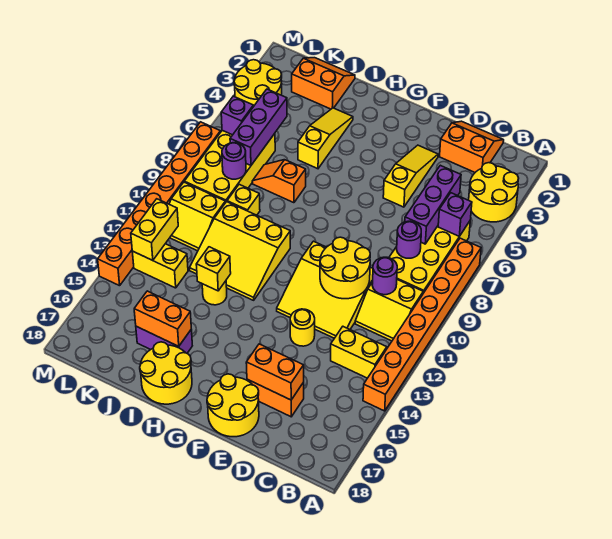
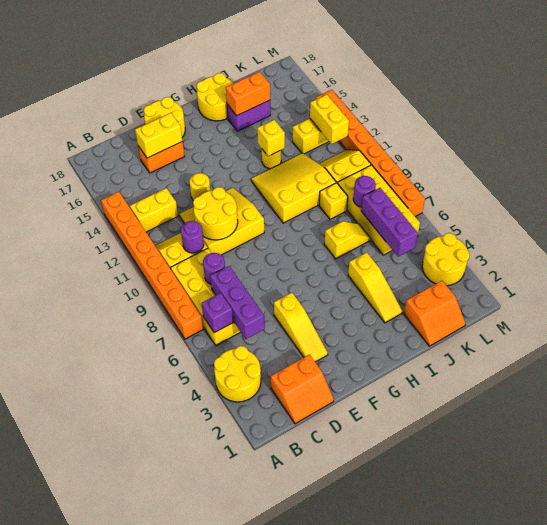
orange 1x2 brick [246,344,304,400] -> yellow 1x2 brick [135,113,182,158]
orange 1x2 slope [252,160,306,203] -> yellow 1x2 slope [324,221,371,259]
purple 1x1 brick [221,96,253,135] -> none

